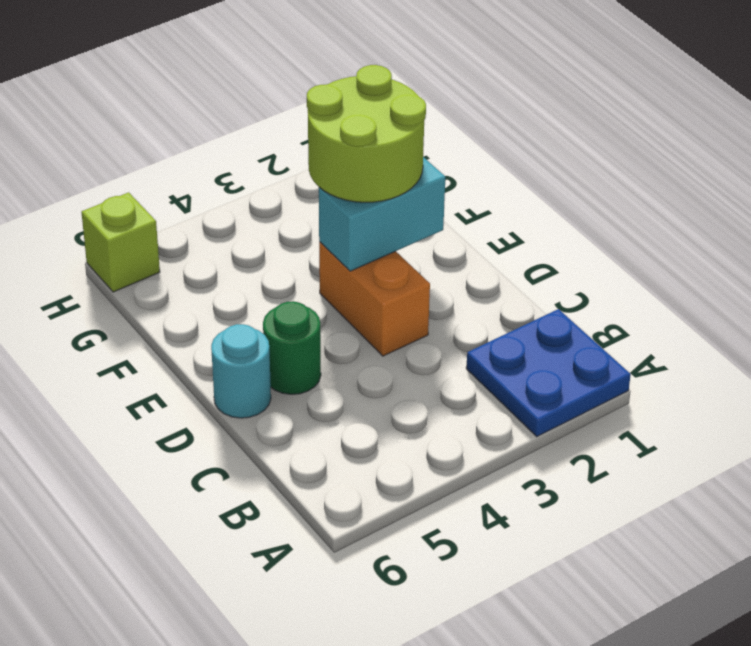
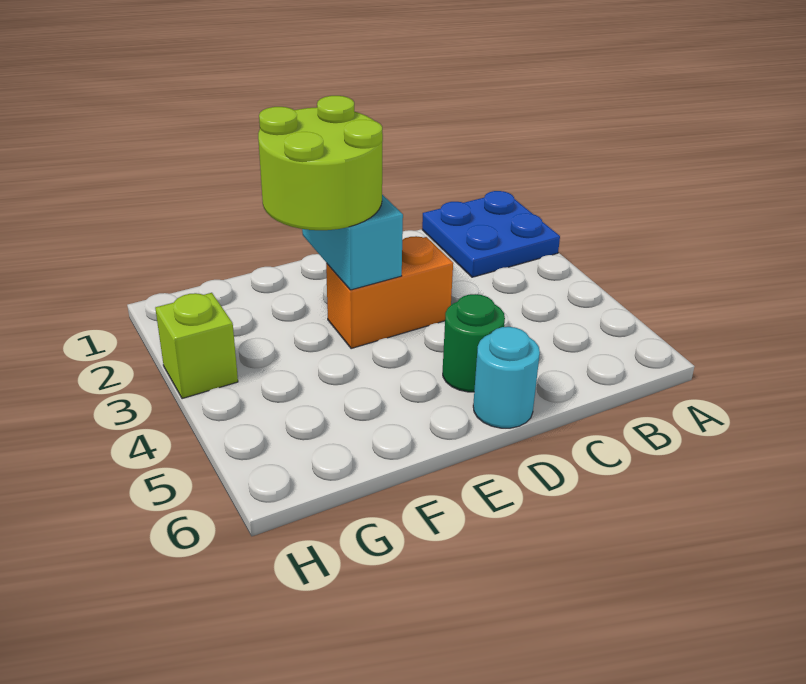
lime 1x1 brick [81,192,160,292] -> lime 1x1 brick moved to [155,293,238,399]

